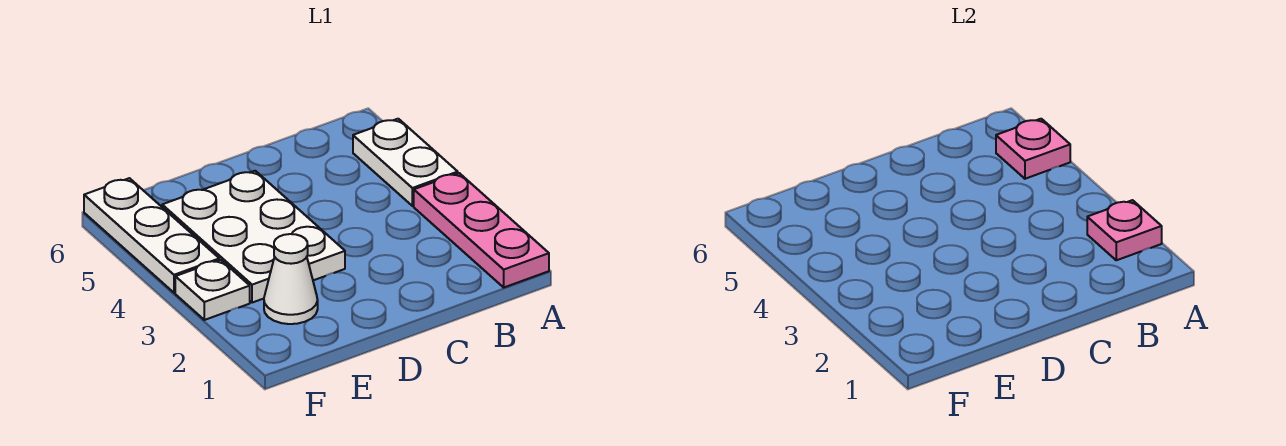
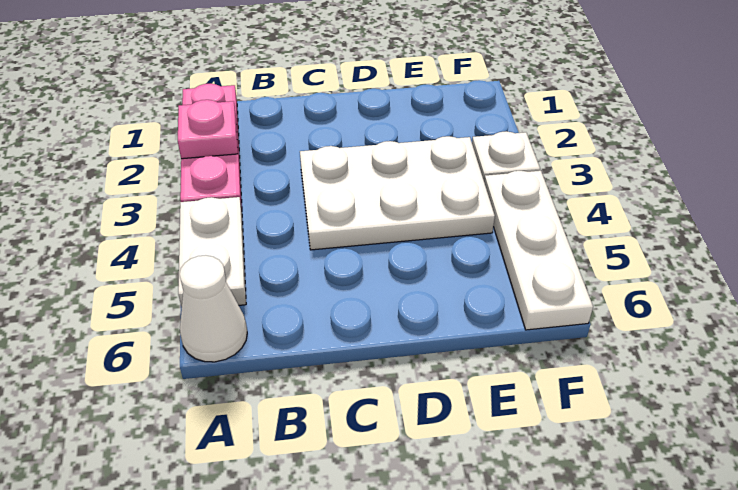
pink 1x1 plate [996,119,1070,179] -> none
white 2x3 plate [162,171,345,303] -> white 2x3 plate turned to [300,136,495,250]
white 1x1 cone [264,234,318,324] -> white 1x1 cone moved to [180,255,247,362]

